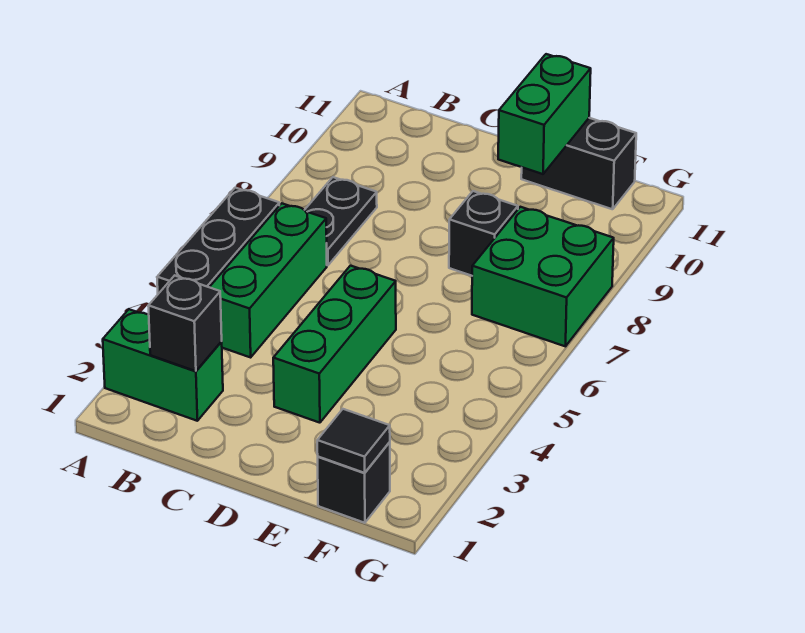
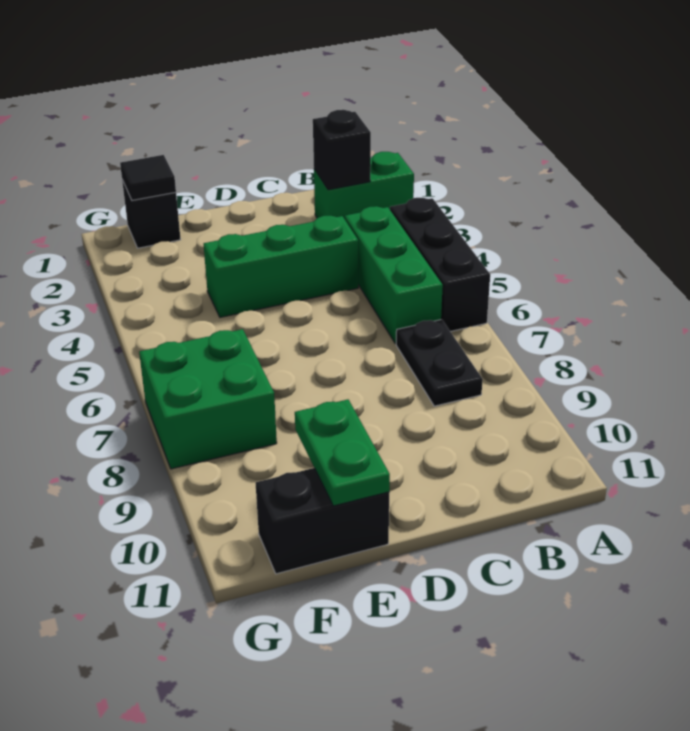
green 1x3 brick [273,266,396,423] -> green 1x3 brick turned to [204,216,358,317]
black 1x1 brick [449,191,518,276] -> none
green 1x2 brick [498,54,591,174] -> green 1x2 plate [295,399,390,506]

